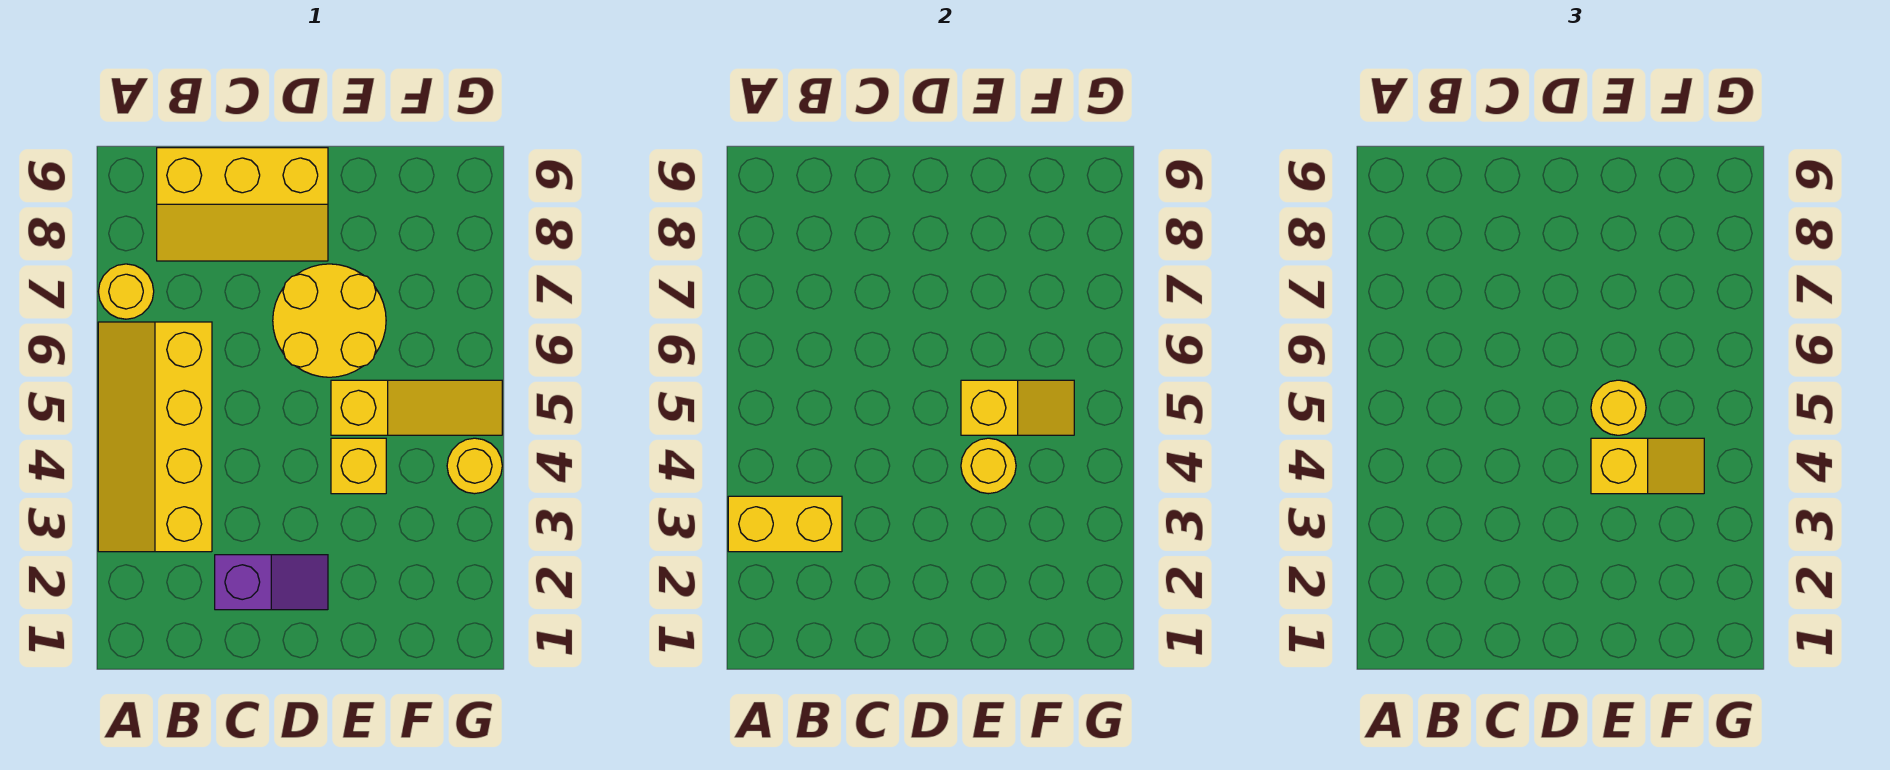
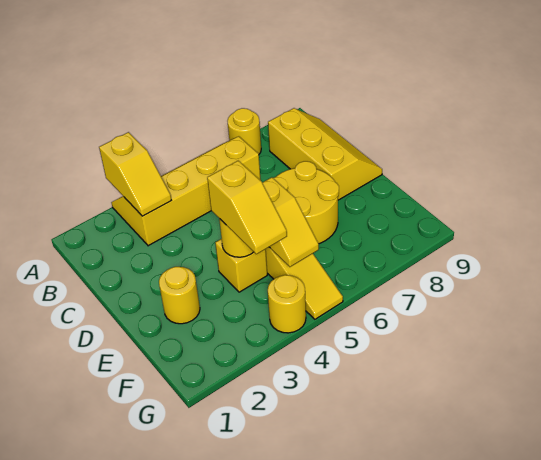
yellow 1x2 brick [728,496,842,552] -> yellow 1x2 slope [99,132,171,216]
yellow 2x3 slope [157,148,328,261] -> yellow 2x3 slope turned to [268,108,382,200]
purple 1x2 slope [215,555,328,610] -> none
yellow 1x1 round brick [1591,380,1646,435] -> yellow 1x1 round brick moved to [159,267,200,324]

